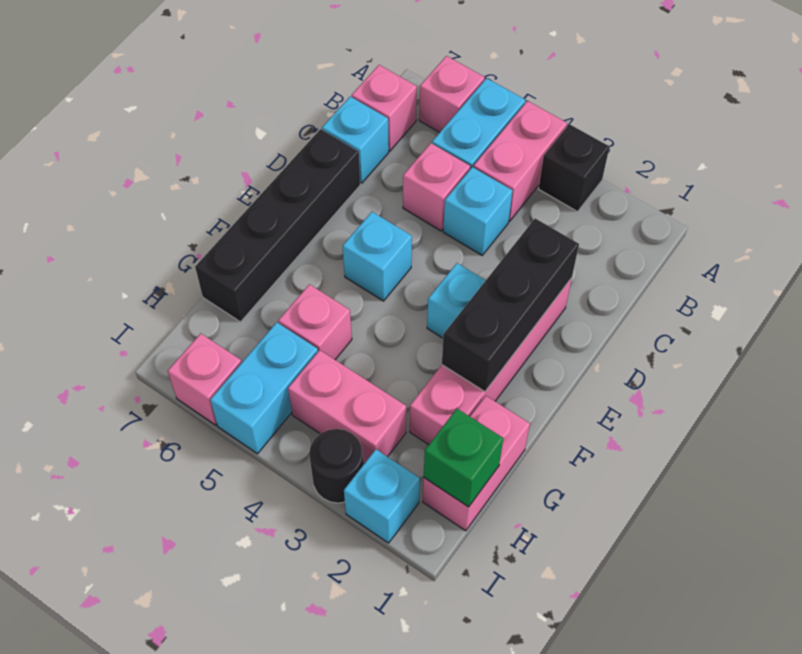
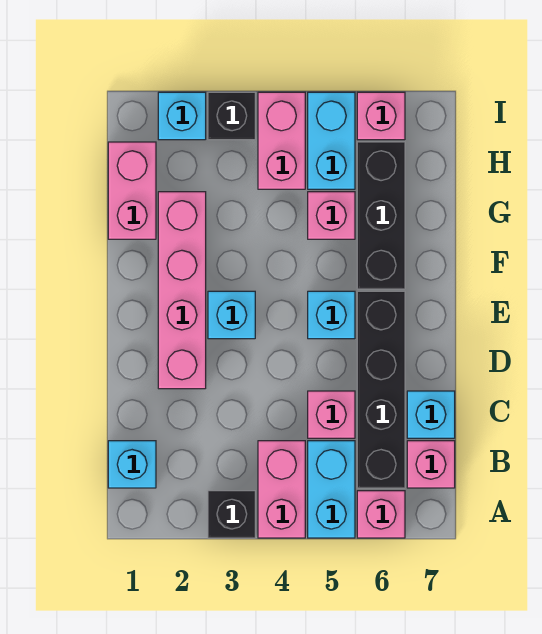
cyan 1x1 brick [443,167,512,255] -> cyan 1x1 brick moved to [108,441,156,488]
black 1x3 brick [442,218,579,392] -> black 1x3 brick moved to [357,142,405,289]
black 1x4 brick [195,129,360,322] -> black 1x4 brick moved to [357,291,405,488]
green 1x1 brick [424,409,503,507] -> none
pink 1x2 brick [288,350,406,463] -> pink 1x2 brick turned to [258,92,305,189]
black 1x1 round brick [309,429,364,503] -> black 1x1 brick [208,92,255,140]

